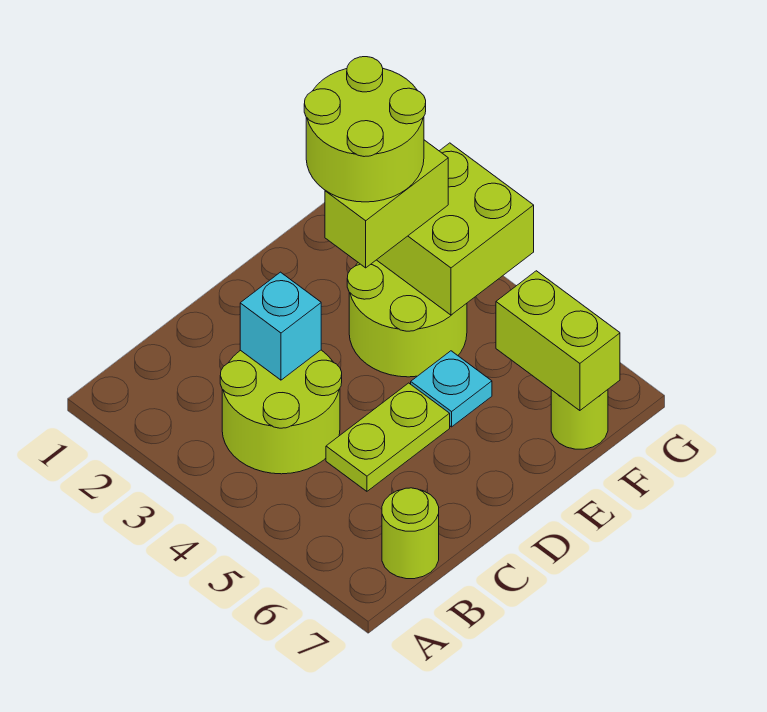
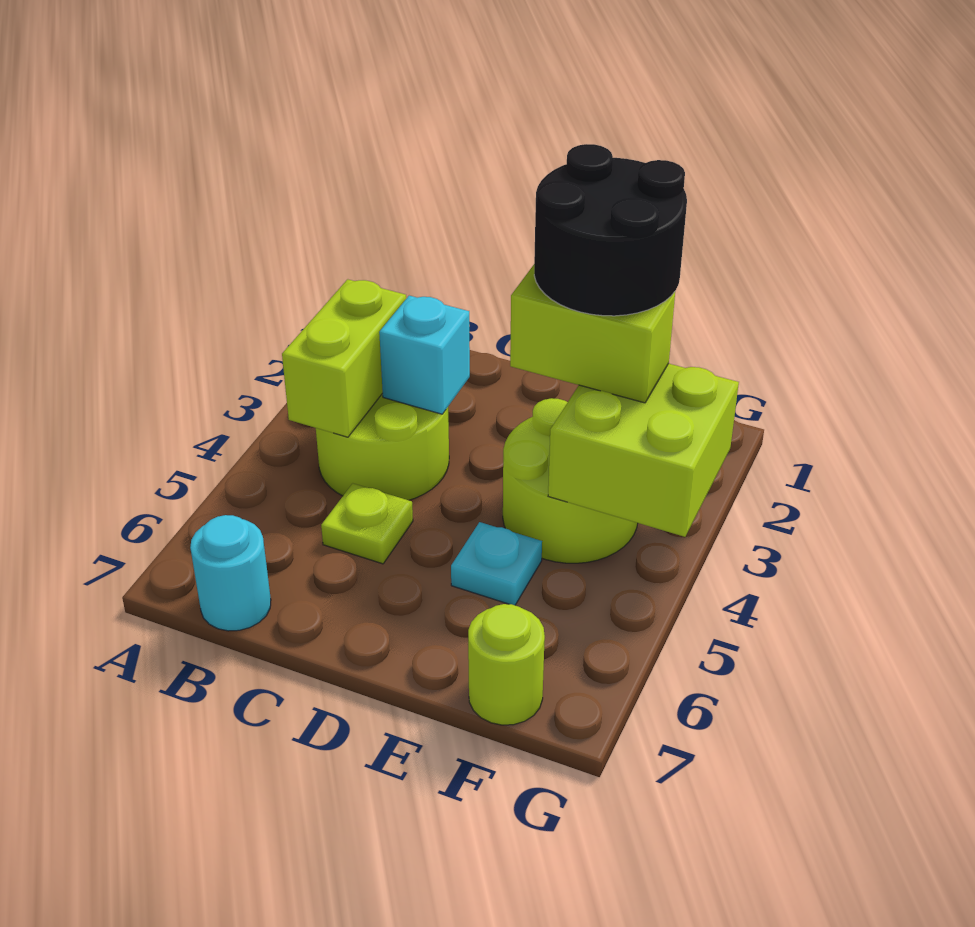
lime 1x1 round brick [382,488,439,579] -> cyan 1x1 round brick [190,515,271,631]
lime 1x2 plate [326,383,450,491] -> lime 1x1 plate [321,483,413,564]
lime 2x2 round brick [304,57,426,202] -> black 2x2 round brick [534,144,687,316]
lime 1x2 brick [496,271,620,411] -> lime 1x2 brick moved to [282,279,406,437]

